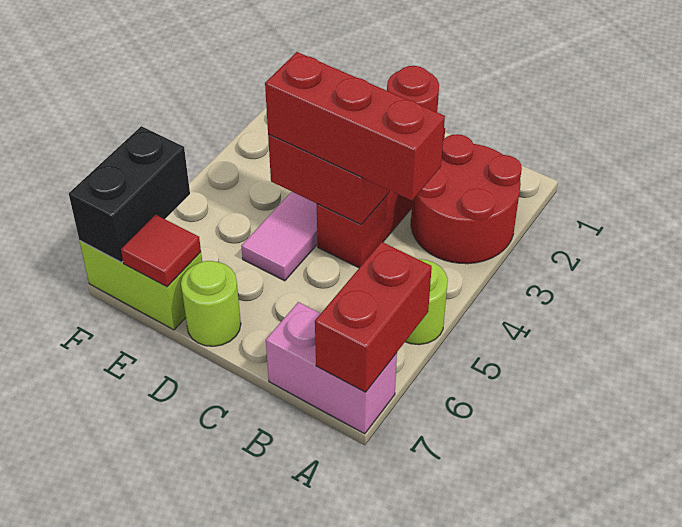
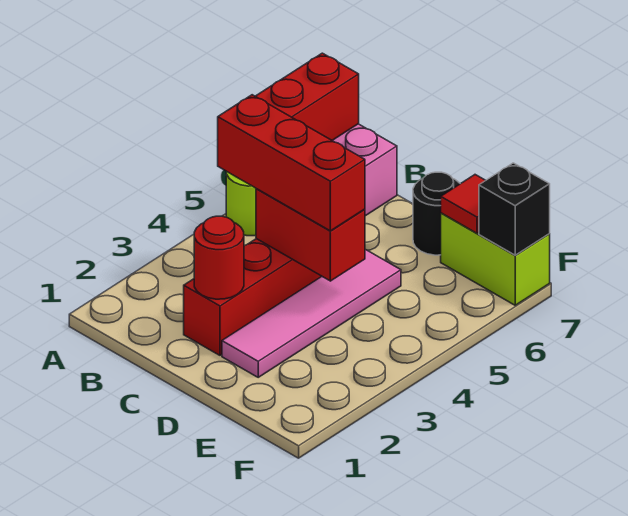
red 2x2 round brick [411,134,522,264] -> none
lime 1x1 round brick [181,261,241,346] -> black 1x1 round brick [413,172,460,255]
black 1x2 brick [69,126,190,262] -> black 1x1 brick [479,163,550,255]

